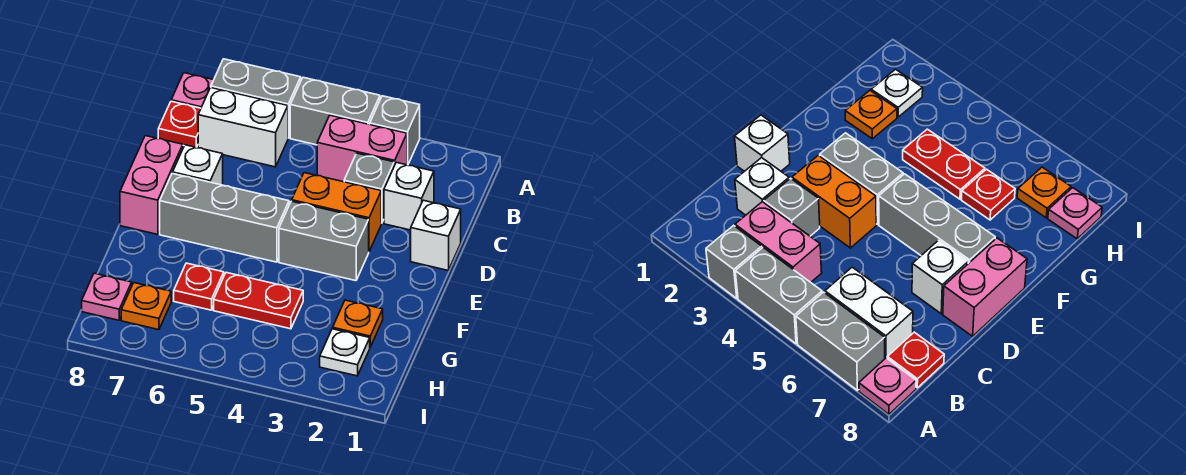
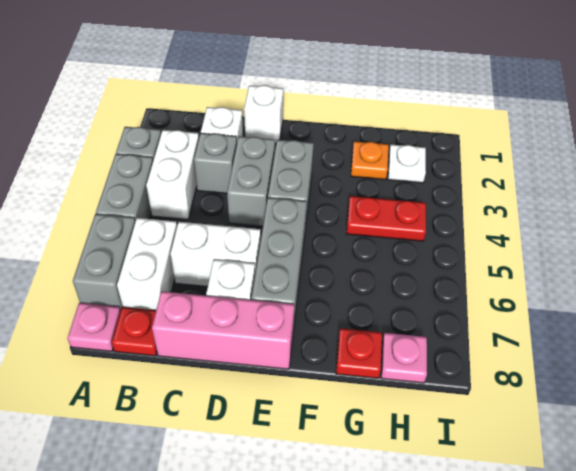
pink 1x2 brick [317,115,407,182] -> white 1x2 brick [146,130,199,220]
none -> white 1x2 brick [171,222,261,287]
orange 1x2 brick [292,173,381,251] -> grey 1x2 brick [227,136,275,226]
pink 1x2 brick [120,136,183,234] -> pink 1x3 brick [152,291,294,369]
red 1x2 plate [214,273,303,329] -> red 1x2 plate turned to [346,196,426,241]
red 1x1 plate [174,263,224,310] -> red 1x1 plate moved to [336,328,382,378]
orange 1x1 plate [121,283,171,330] -> none

